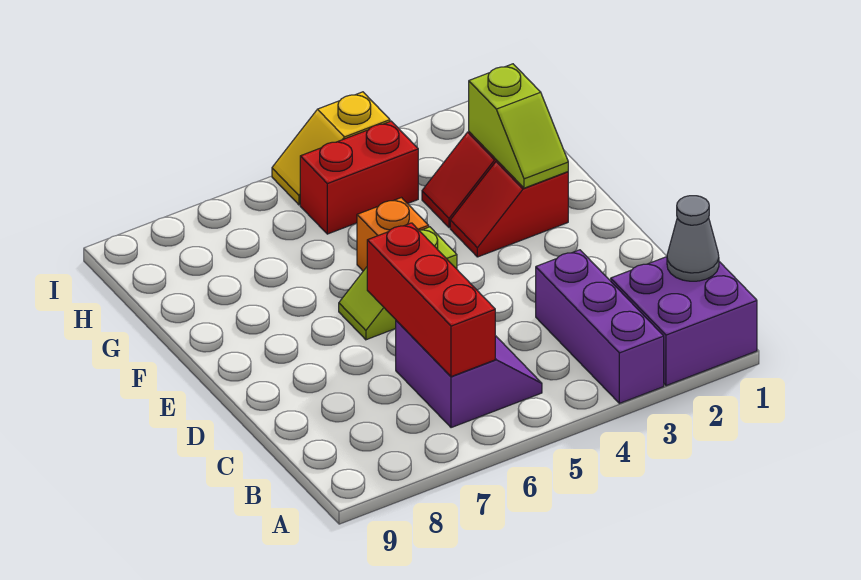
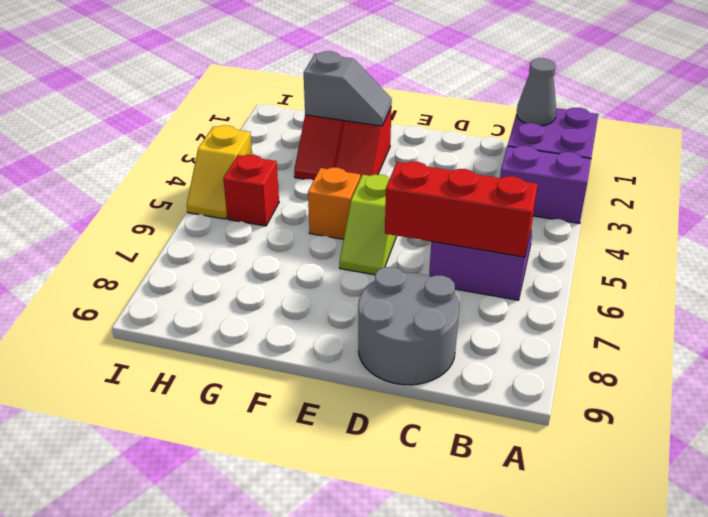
purple 1x3 brick [536,250,664,403] -> purple 1x2 brick [500,146,591,223]
none -> grey 2x2 round brick [358,267,459,385]
lime 1x2 slope [469,64,568,188] -> grey 1x2 slope [304,51,392,126]
red 1x2 brick [300,121,418,234] -> red 1x1 brick [223,155,279,226]

